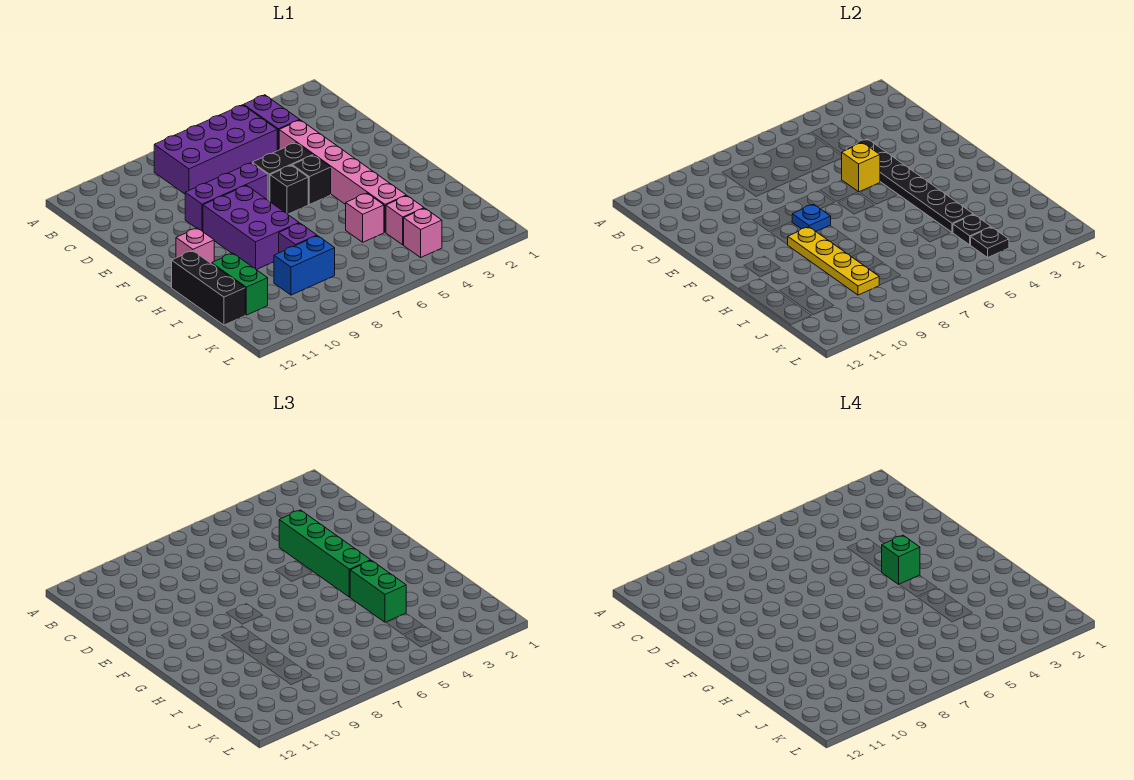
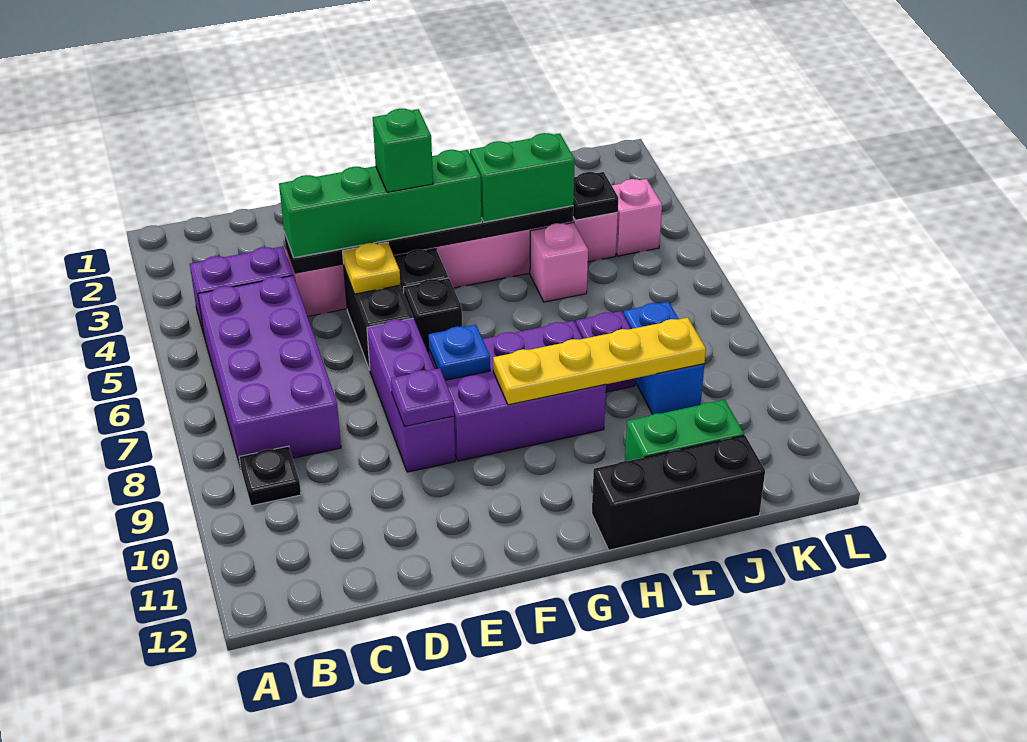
yellow 1x1 brick [842,143,880,192] -> yellow 1x1 plate [343,242,400,294]
none -> purple 1x1 plate [391,368,454,427]
pink 1x1 brick [176,228,214,264] -> none
black 1x1 plate [971,227,1009,257] -> black 1x1 plate moved to [239,446,301,506]

